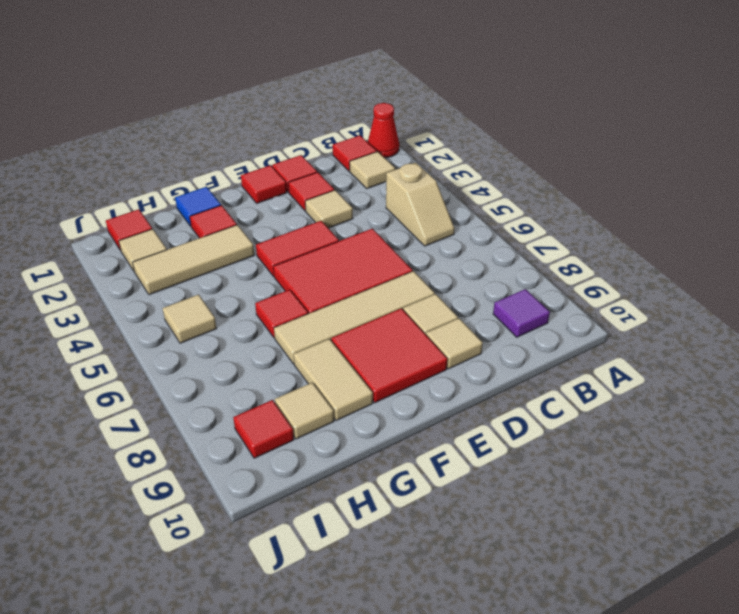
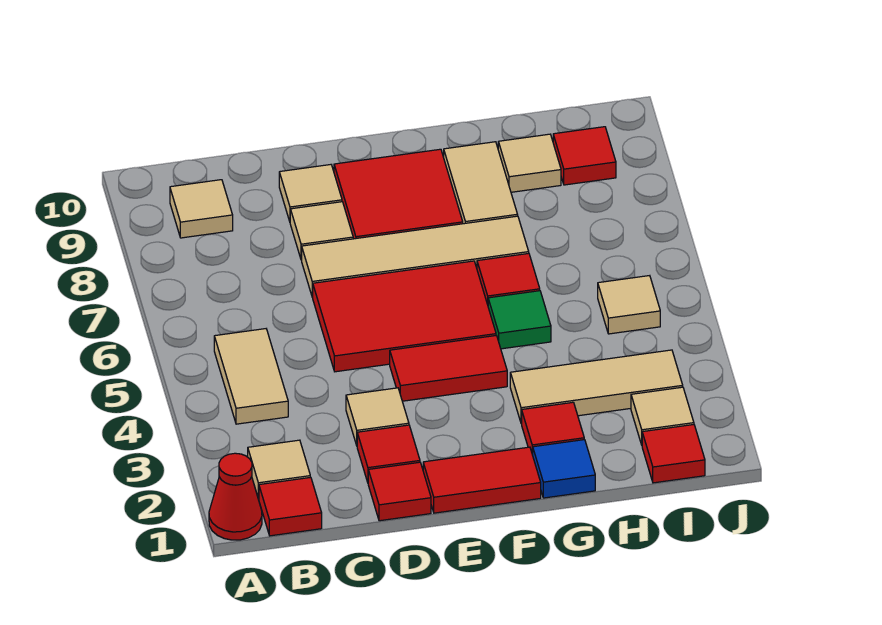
tan 1x2 slope [386,163,455,246] -> tan 1x2 tile [214,329,288,424]
purple 1x1 tile [493,289,550,337] -> tan 1x1 tile [170,180,233,238]
red 1x1 tile [241,165,287,203] -> red 1x2 tile [423,447,541,513]
none -> green 1x1 tile [488,291,551,349]

